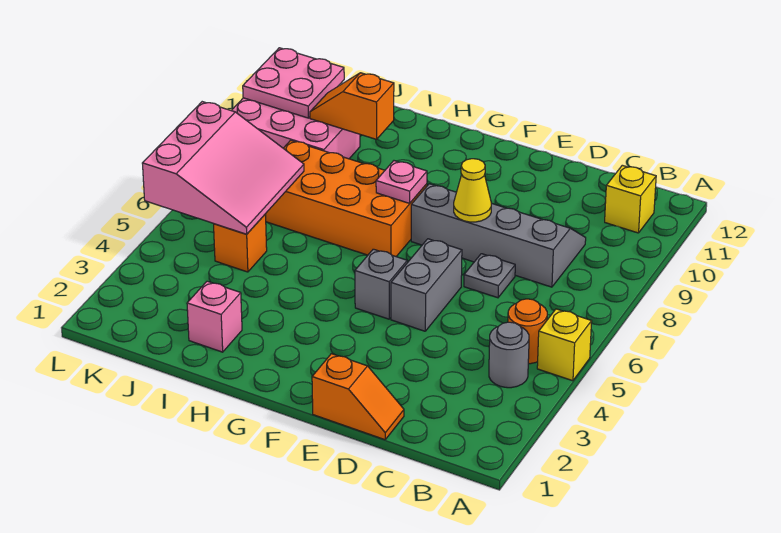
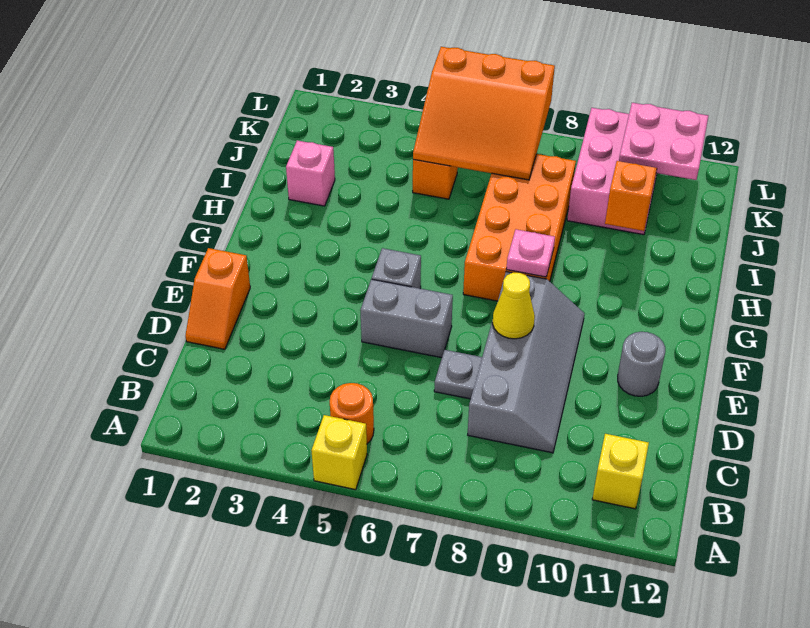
grey 1x1 round brick [489,322,529,388] -> grey 1x1 round brick moved to [618,332,665,396]
pink 3x3 slope [142,102,304,234] -> orange 3x3 slope [413,47,555,180]

